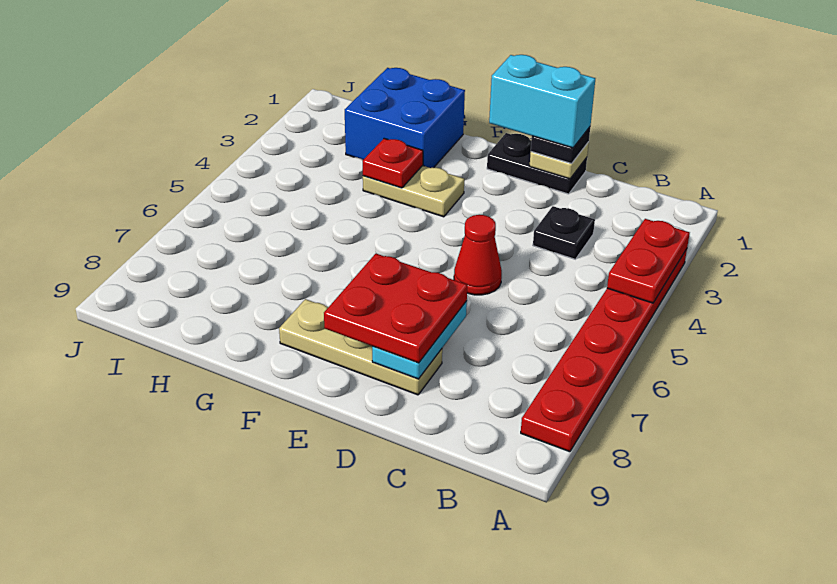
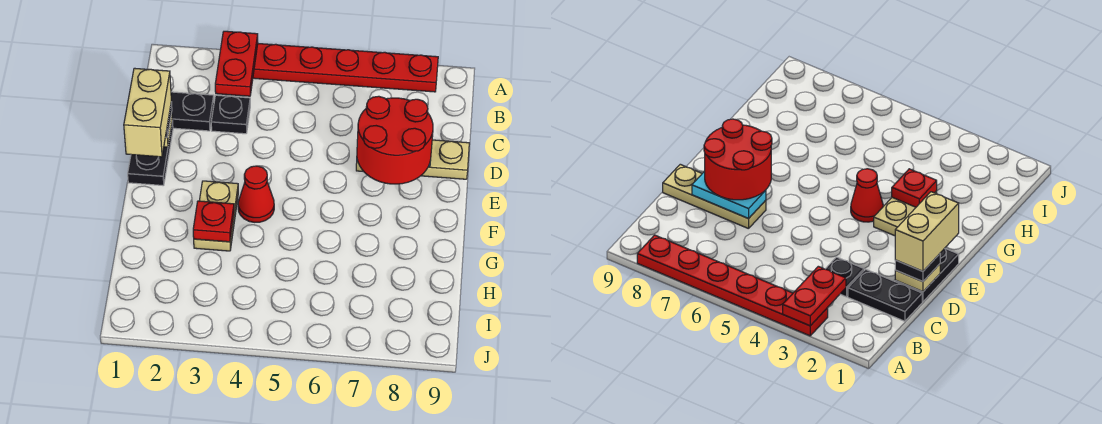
red 1x2 plate [607,219,690,303] -> red 1x2 plate turned to [215,31,258,96]
none -> black 1x2 plate [171,92,214,131]
cyan 1x2 brick [489,55,595,148] -> tan 1x2 brick [124,68,171,157]
red 1x1 cone [454,215,502,295] -> red 1x1 cone moved to [238,166,274,222]
red 2x2 plate [324,254,467,363] -> red 2x2 round brick [357,96,433,184]
tan 1x3 plate [279,299,442,395] -> tan 1x3 plate turned to [356,140,469,179]
blue 2x2 brick [345,68,465,168] -> none

